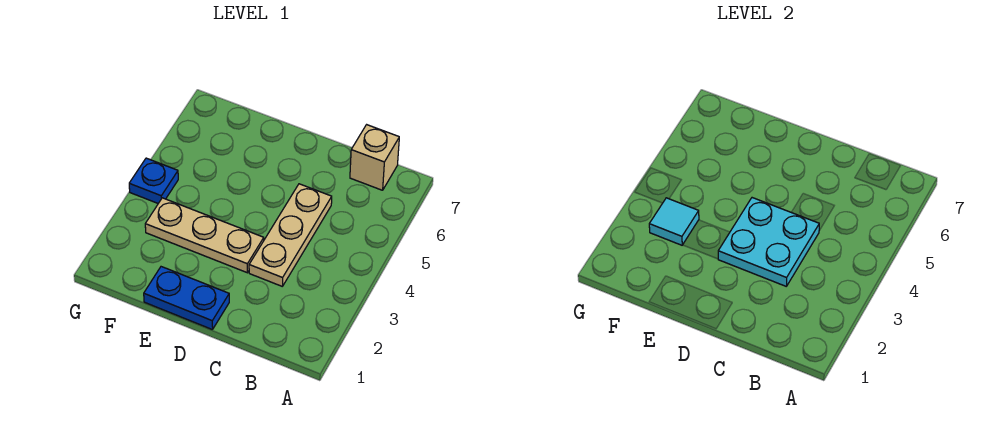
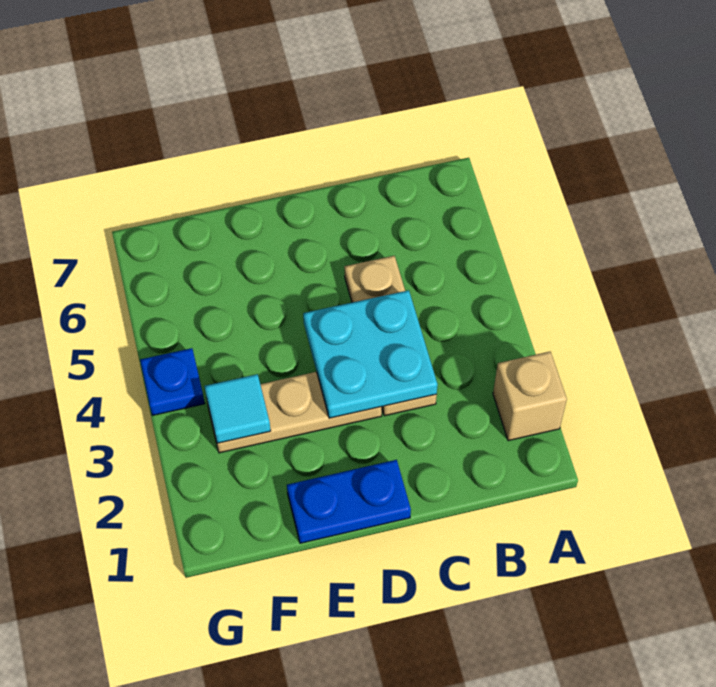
tan 1x1 brick [350,125,399,190] -> tan 1x1 brick moved to [493,352,567,441]

